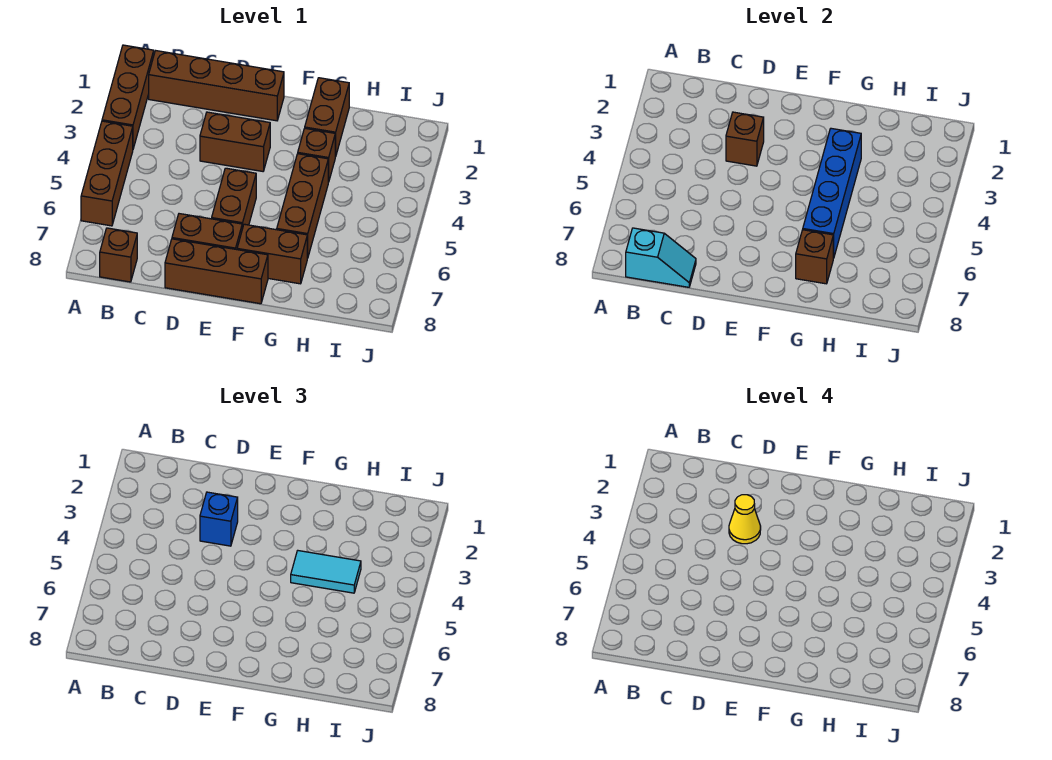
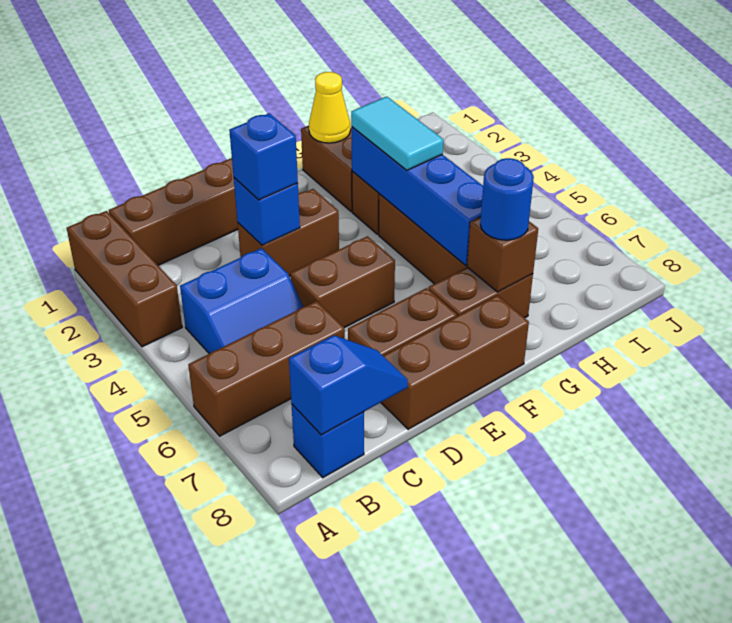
brown 1x3 brick [81,121,133,226] -> brown 1x3 brick turned to [188,301,345,436]
none -> blue 2x2 slope [180,248,303,354]
brown 1x1 brick [100,228,137,282] -> blue 1x1 brick [291,404,364,478]
cyan 1x2 slope [626,228,696,287] -> blue 1x2 slope [289,335,408,435]
brown 1x1 brick [726,112,764,166] -> blue 1x1 brick [234,178,300,245]
yellow 1x1 cone [729,495,761,544] -> yellow 1x1 cone moved to [309,72,350,143]
brown 1x2 brick [212,168,256,229] -> brown 1x2 brick turned to [290,236,395,328]
cyan 1x2 tile [291,551,361,593] -> cyan 1x2 tile turned to [351,96,443,170]
none -> blue 1x1 round brick [480,158,534,240]

